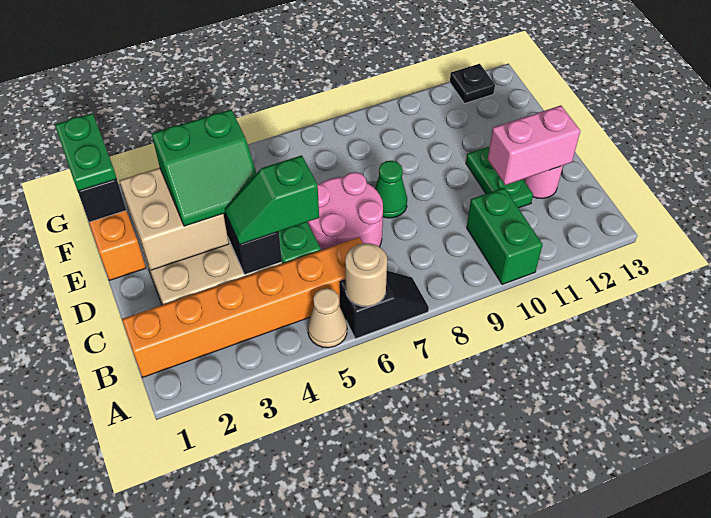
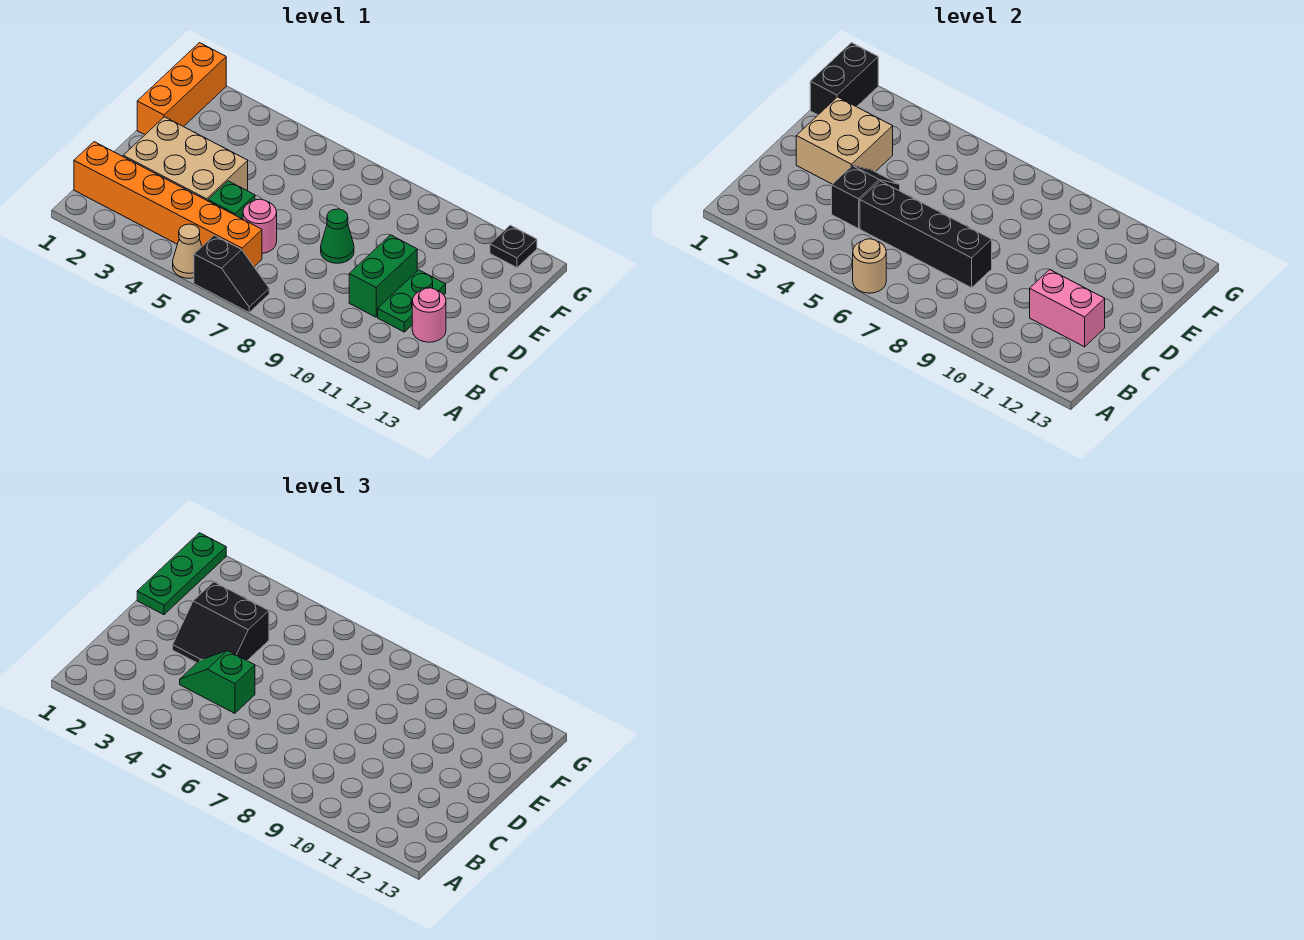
green 1x2 brick [467,188,543,285] -> green 1x2 brick moved to [349,235,417,317]
none -> black 1x4 brick [860,181,992,288]
pink 2x2 round brick [307,172,383,250] -> pink 1x1 round brick [243,199,277,253]
green 2x2 slope [152,110,257,226] -> black 2x2 slope [173,582,269,663]
green 1x2 plate [55,113,117,191] -> green 1x3 plate [137,533,226,615]

